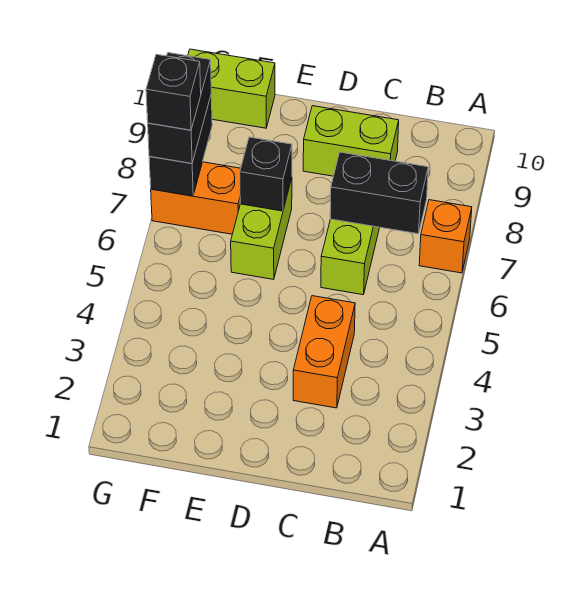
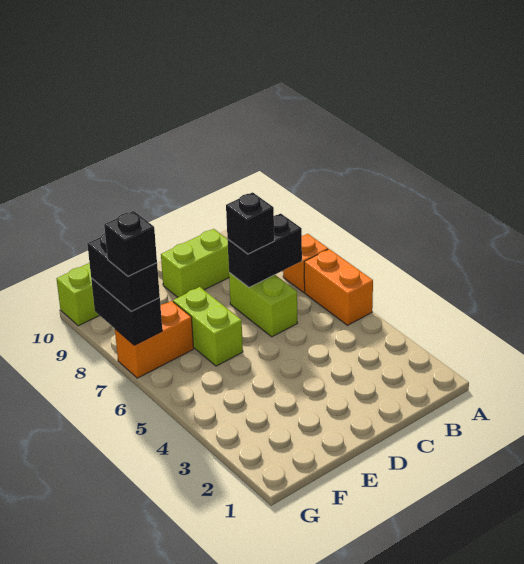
orange 1x2 brick [293,296,355,408] -> orange 1x2 brick moved to [304,249,373,325]
black 1x1 brick [240,137,292,211] -> black 1x1 brick moved to [226,192,274,254]

